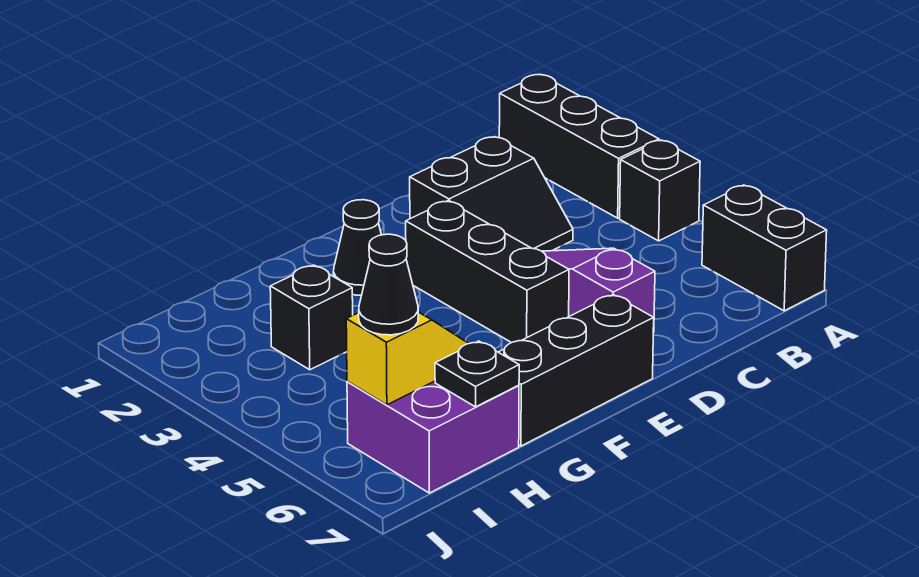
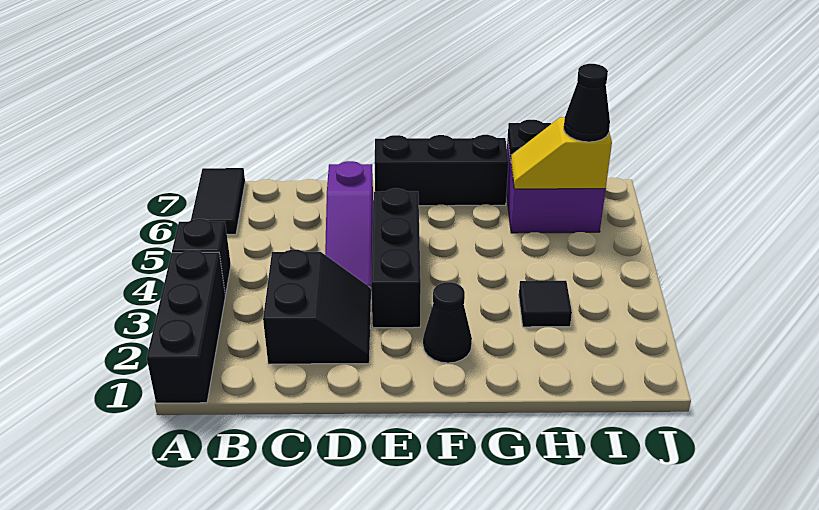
black 1x2 brick [702,185,827,311] -> black 1x2 tile [191,168,245,234]
black 2x2 slope [410,137,573,251] -> black 2x2 slope turned to [263,250,371,364]
black 1x1 brick [270,265,353,370] -> black 1x1 tile [519,281,572,327]

